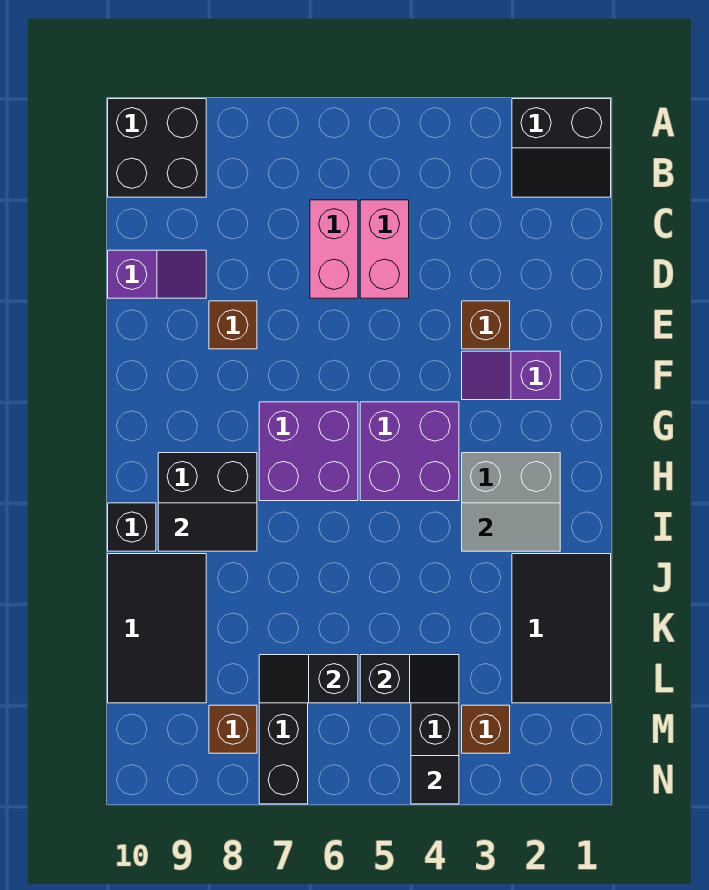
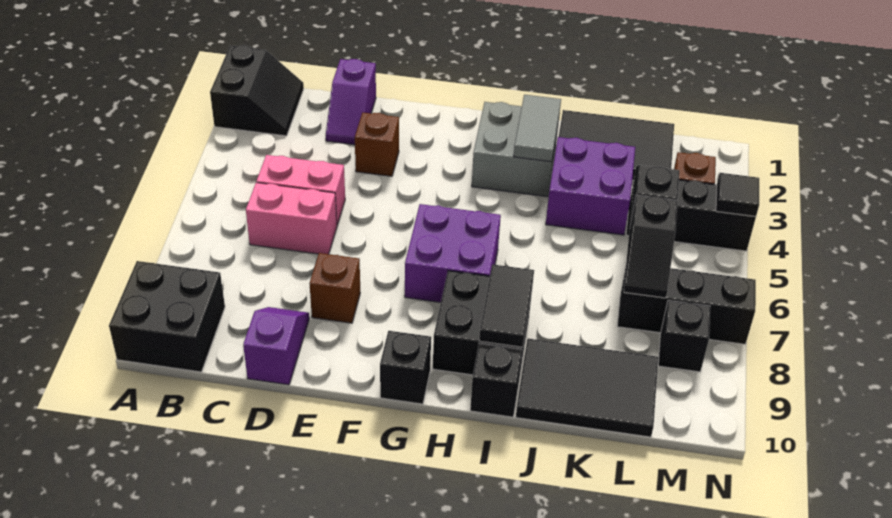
purple 1x2 slope [462,351,560,400] -> purple 1x2 slope moved to [326,59,376,145]
purple 2x2 brick [360,402,459,501] -> purple 2x2 brick moved to [546,137,635,235]
none -> black 1x1 brick [380,331,431,404]
brown 1x1 brick [209,705,257,753] -> black 1x1 brick [658,300,710,372]

